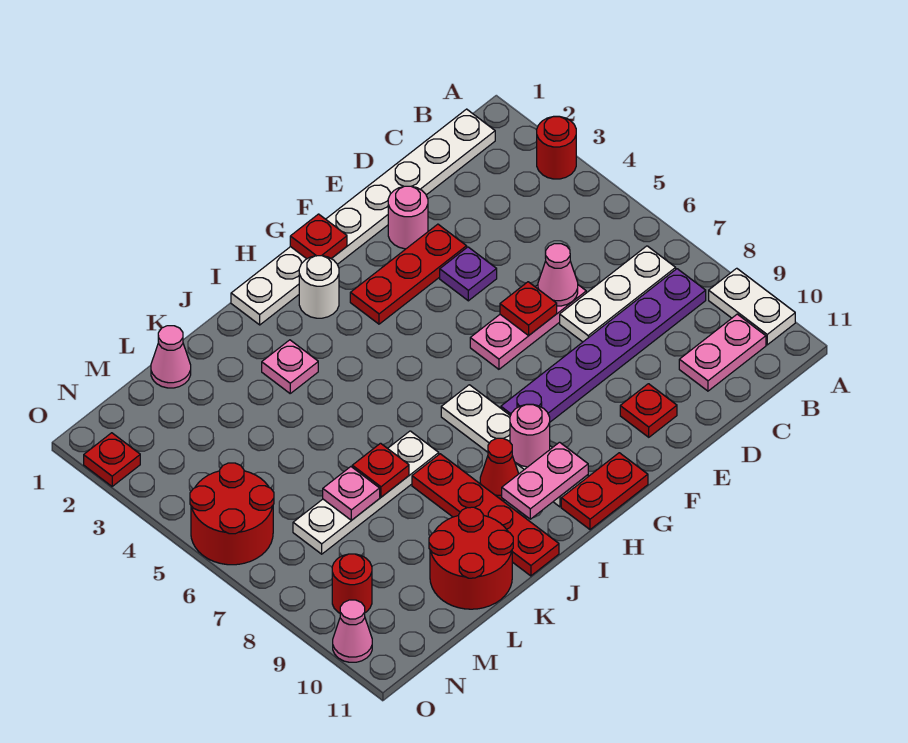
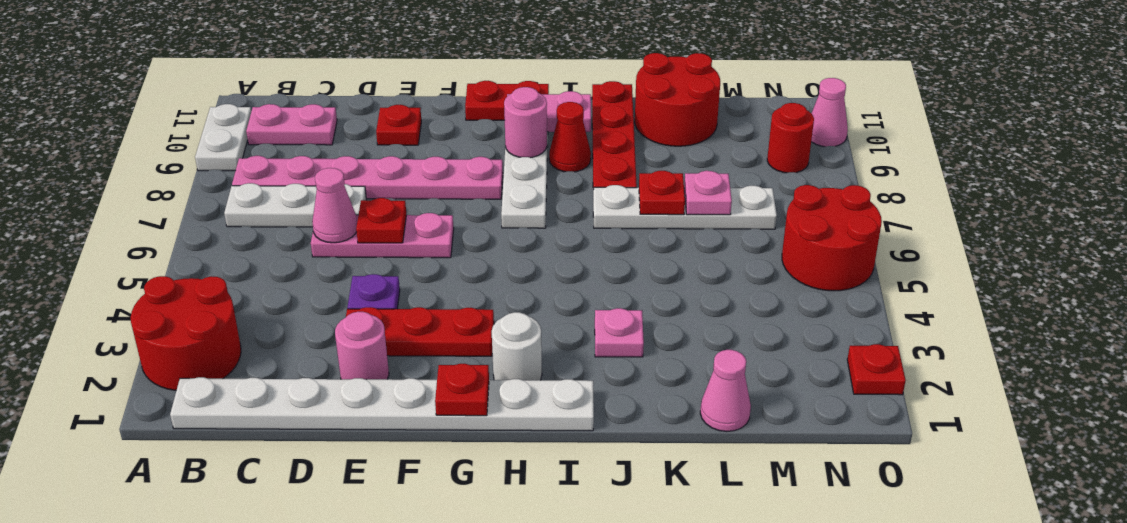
red 1x1 round brick [537,116,576,179] -> red 2x2 round brick [131,276,241,390]
purple 1x6 plate [501,269,706,422] -> pink 1x6 plate [232,156,503,199]

